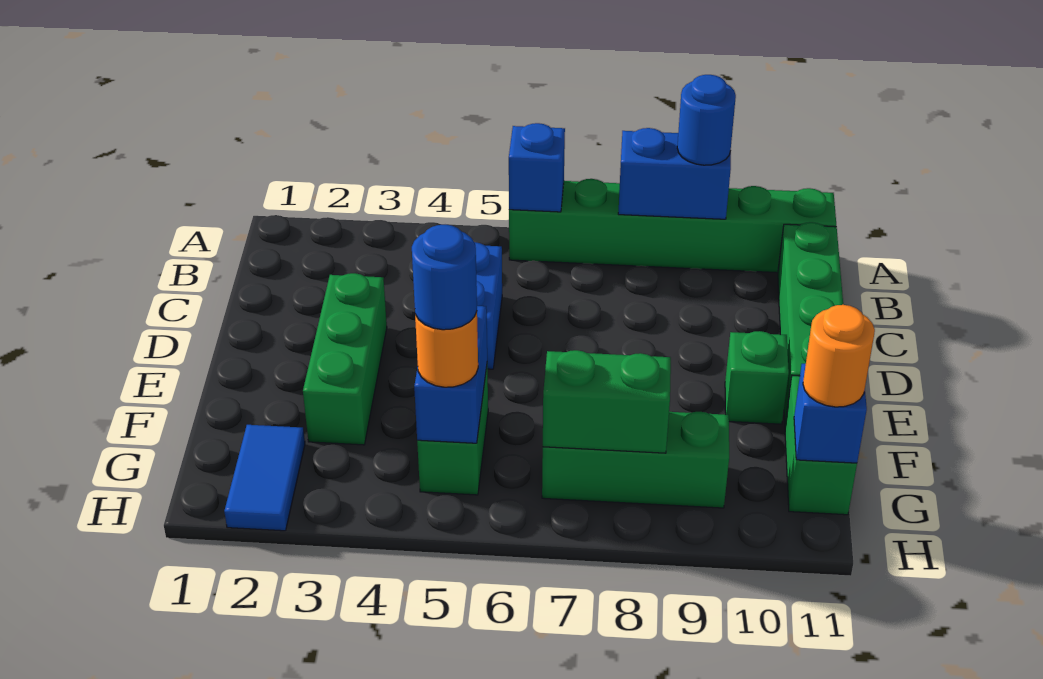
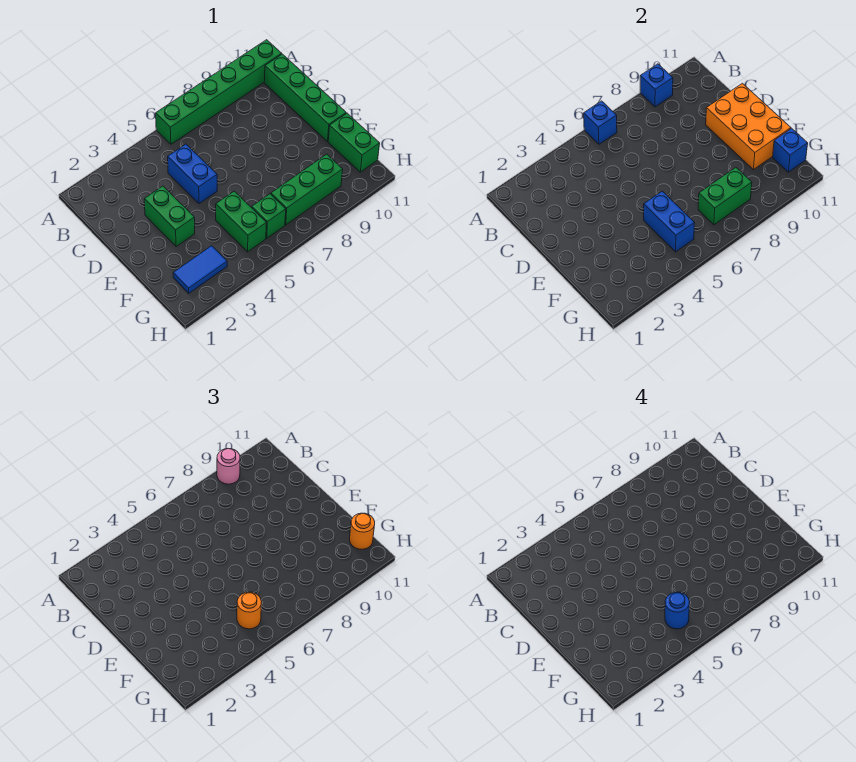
blue 1x2 brick [618,128,731,219] -> blue 1x1 brick [640,64,673,107]
blue 1x1 round brick [677,75,736,165] -> pink 1x1 round brick [217,449,240,484]
green 1x3 brick [303,273,387,445] -> green 1x2 brick [144,186,195,247]
none -> orange 2x3 brick [706,83,791,170]
green 1x1 brick [725,331,789,424] -> green 1x1 brick moved to [252,194,286,238]
blue 1x2 tile [224,425,305,531] -> blue 1x2 tile turned to [173,246,227,293]

